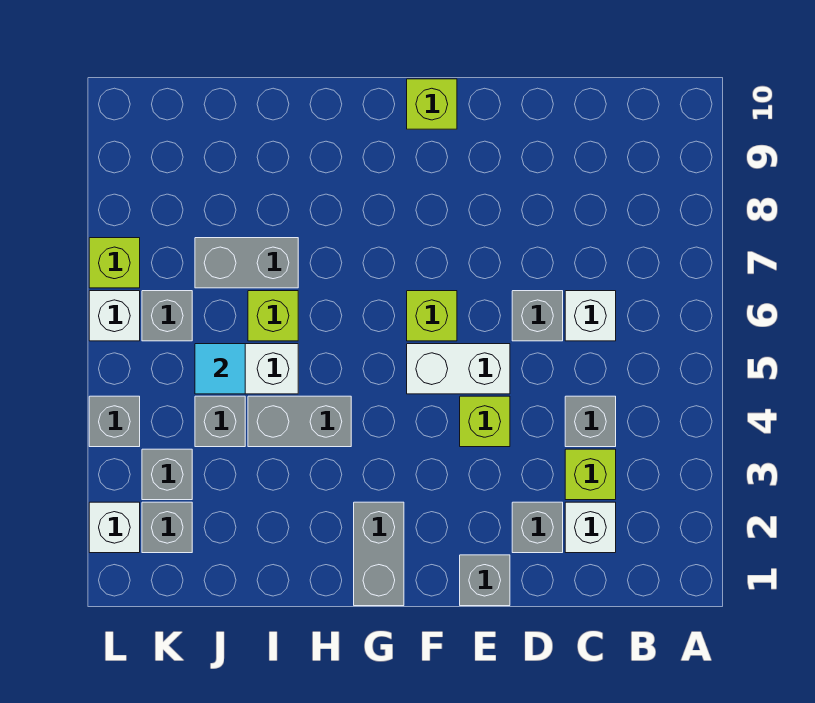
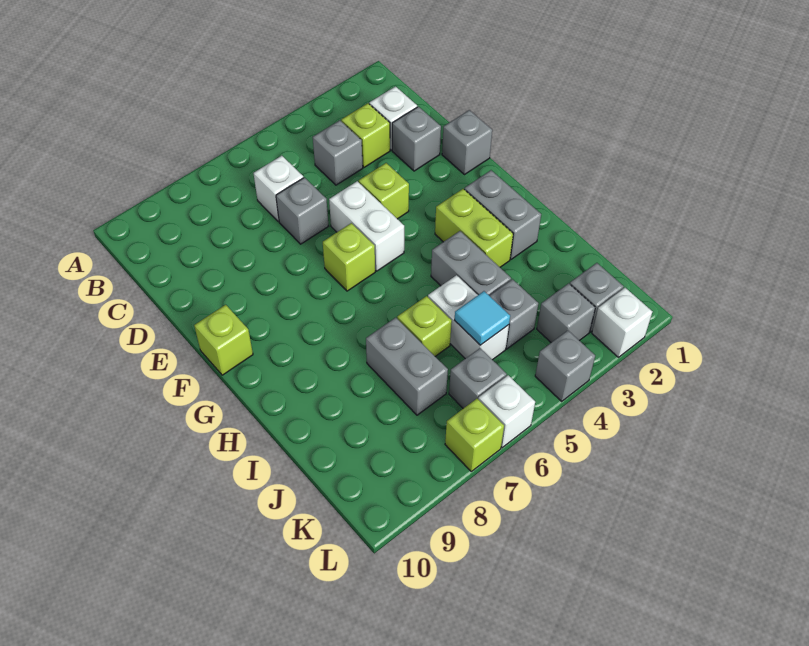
grey 1x2 brick [354,502,404,606] -> grey 1x2 brick turned to [464,170,541,259]
none -> lime 1x2 brick [435,189,513,267]

